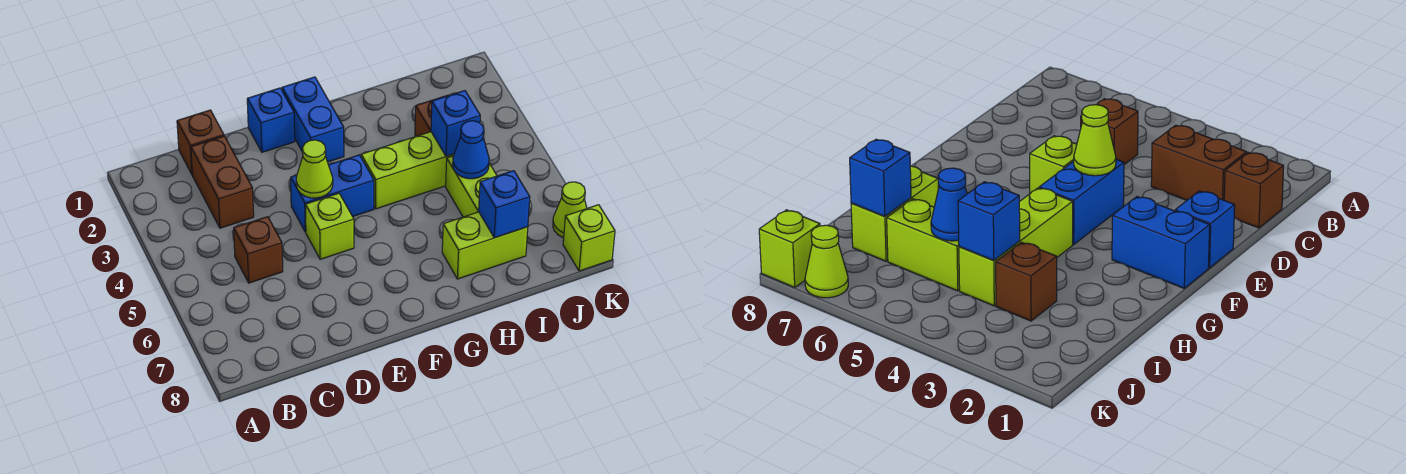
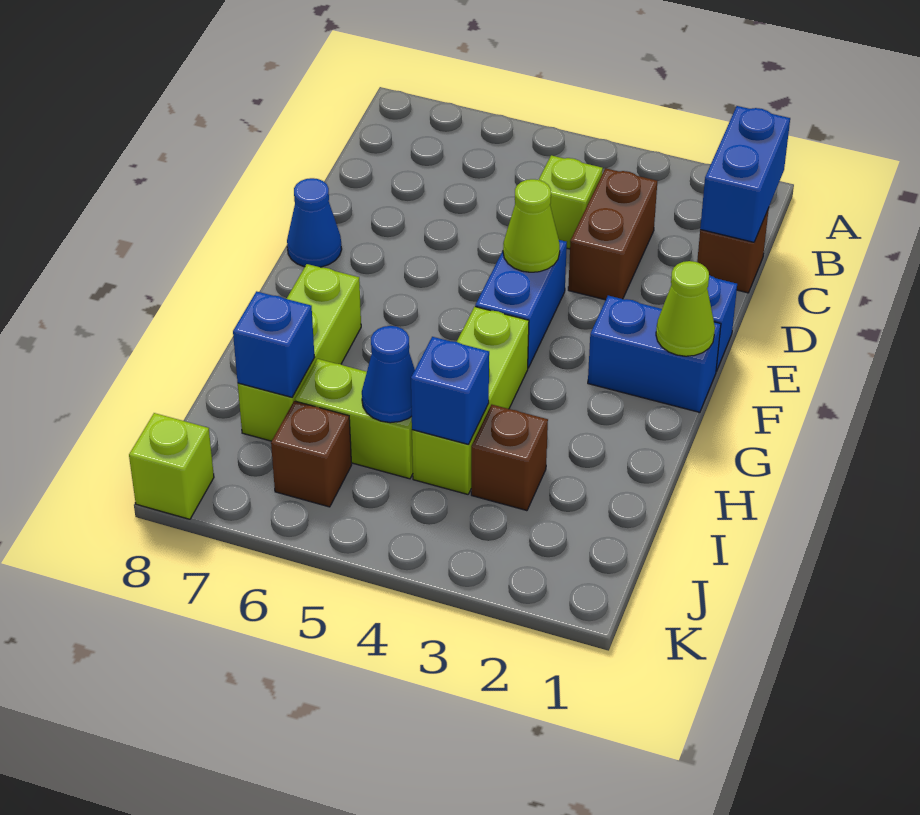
none -> blue 1x2 brick [700,106,790,242]
brown 1x2 brick [191,136,254,228] -> brown 1x2 brick turned to [568,168,657,300]
brown 1x1 brick [234,217,283,283] -> brown 1x1 brick moved to [271,401,352,507]
lime 1x1 brick [305,193,354,259] -> lime 1x1 brick moved to [539,155,603,249]
none -> blue 1x1 cone [287,178,342,267]
lime 1x2 brick [442,212,528,279] -> lime 1x3 brick [238,264,361,441]
lime 1x1 cone [553,182,587,238] -> lime 1x1 cone moved to [656,261,715,356]

